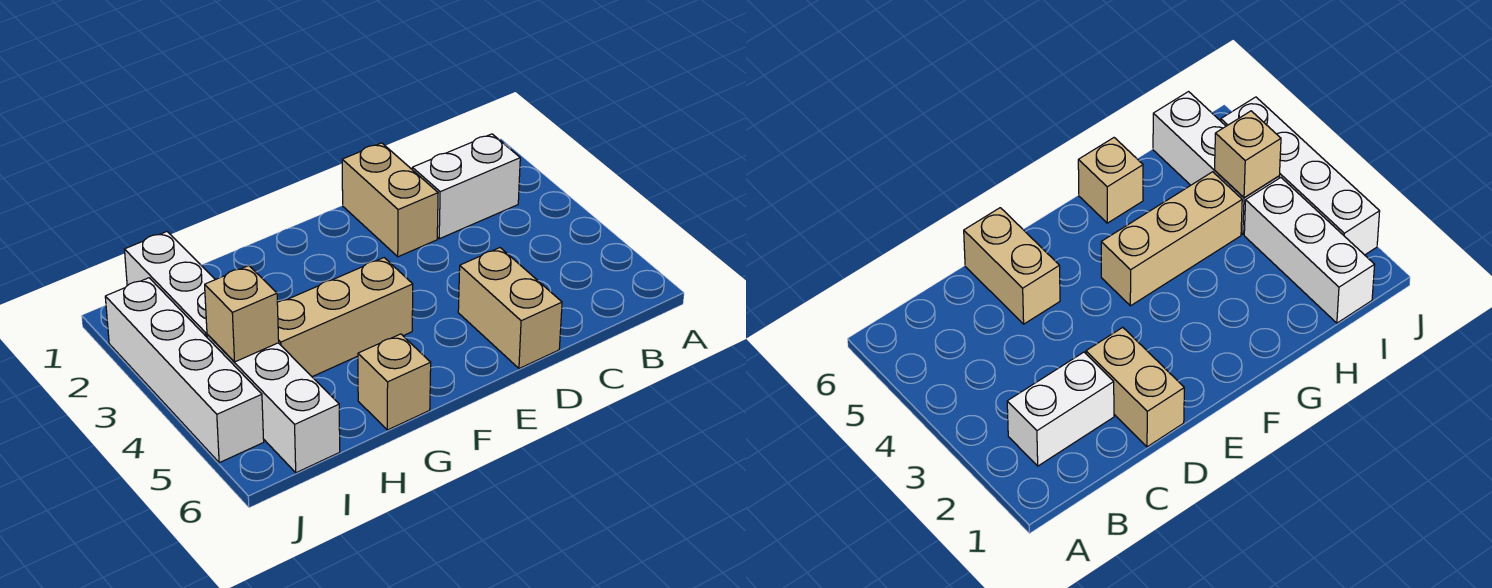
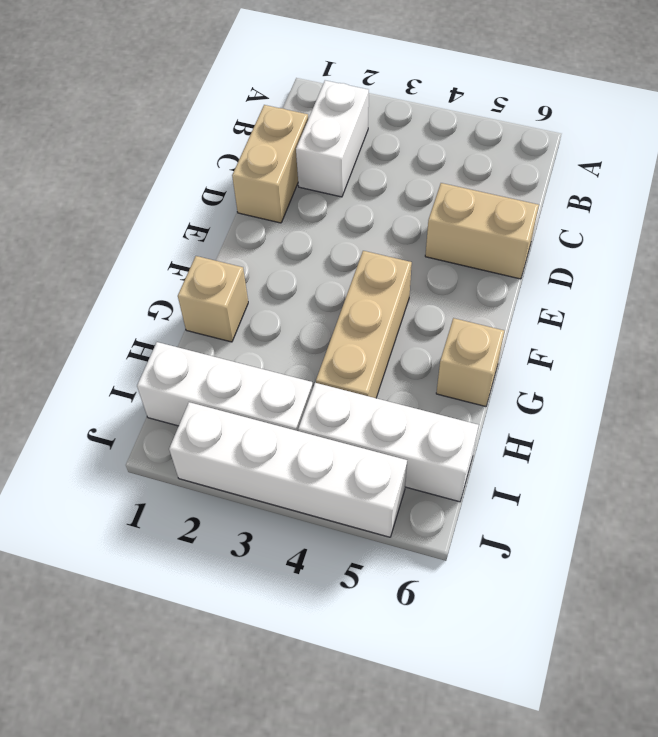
tan 1x2 brick [342,143,438,257] -> tan 1x2 brick turned to [232,105,308,223]
tan 1x1 brick [205,265,279,362] -> tan 1x1 brick moved to [178,256,248,342]

